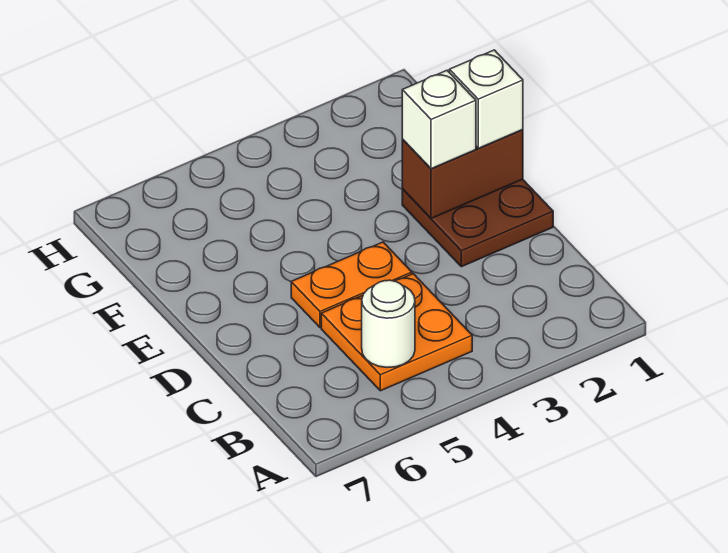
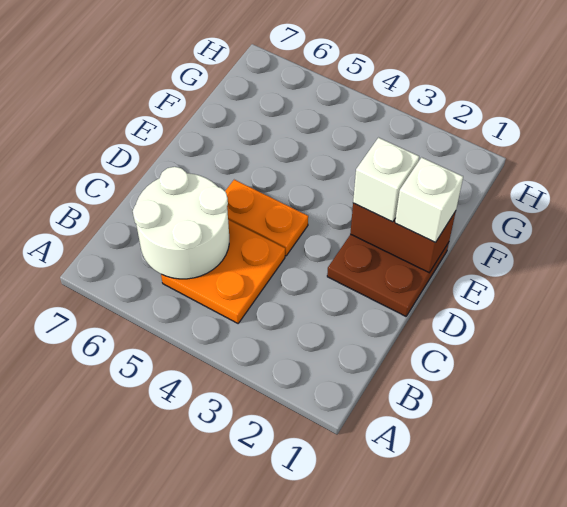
white 1x1 round brick [362,280,415,367] -> white 2x2 round brick [133,167,229,279]

